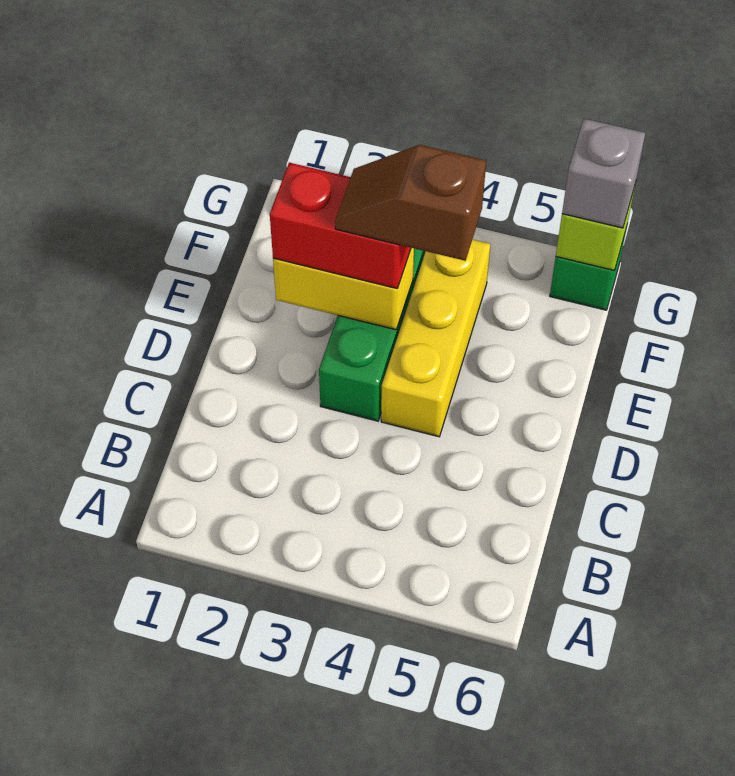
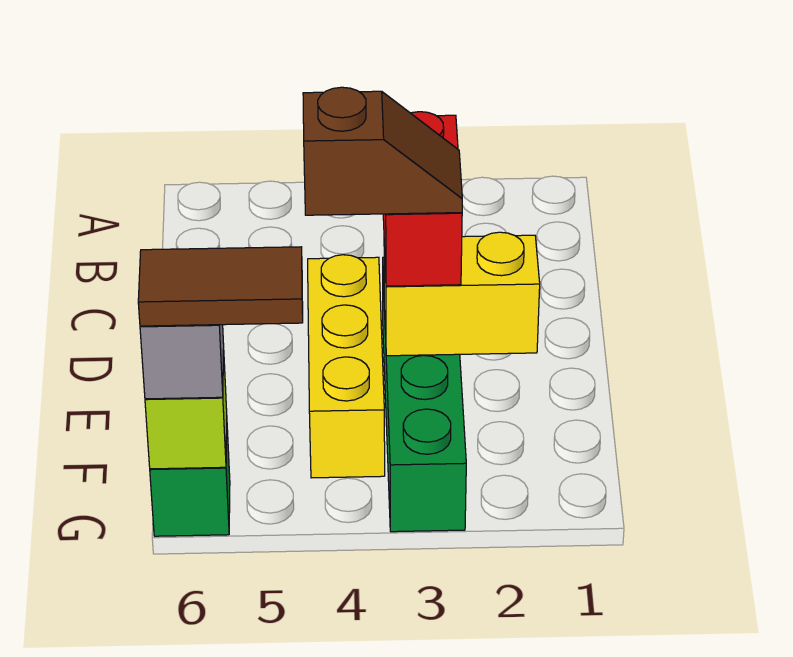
red 1x2 brick [270,163,411,288] -> red 1x2 brick turned to [383,112,462,286]
none -> brown 1x2 tile [138,247,303,326]

